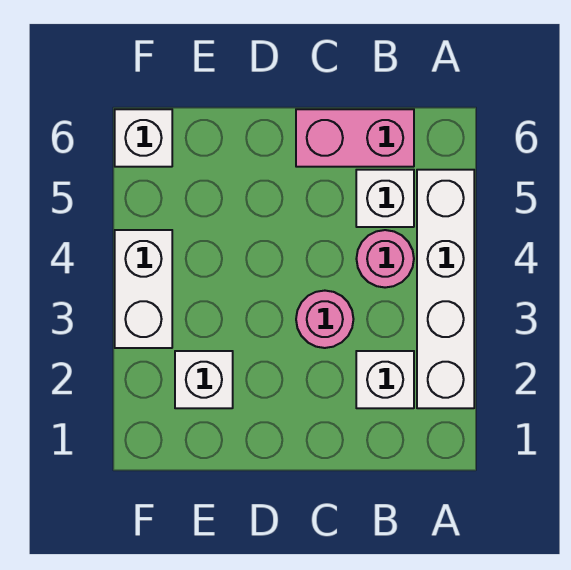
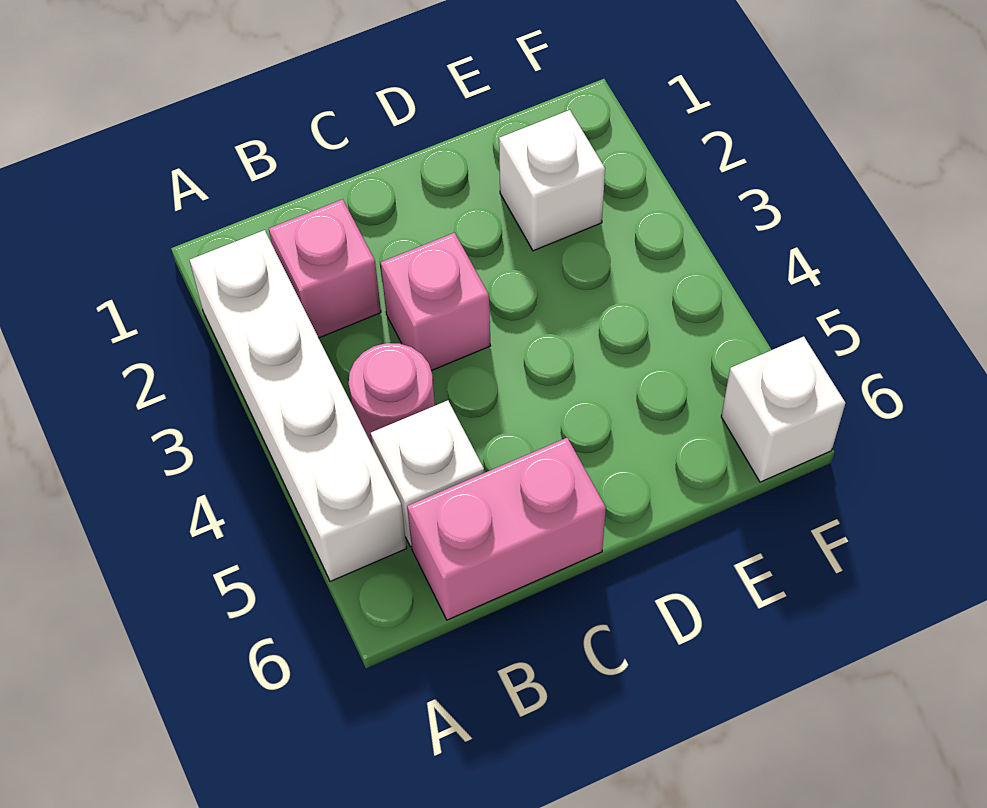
white 1x1 brick [356,351,414,408] -> pink 1x1 brick [269,199,381,338]
pink 1x1 round brick [296,291,353,348] -> pink 1x1 brick [381,233,491,371]
white 1x2 brick [115,230,172,348] -> none

